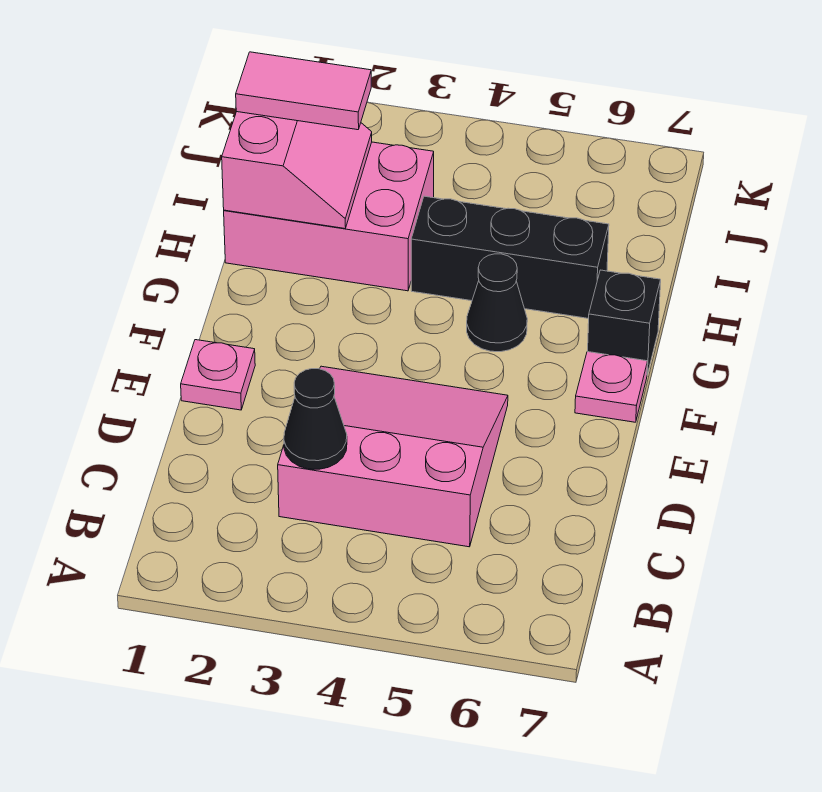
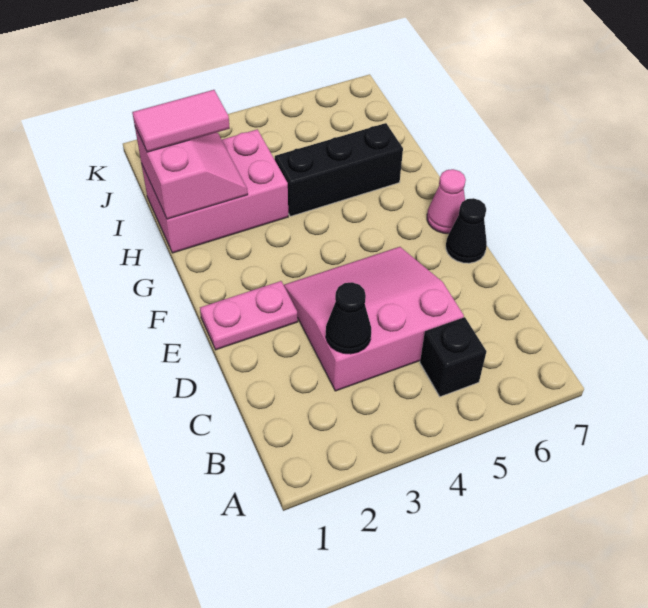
pink 1x1 plate [181,340,255,410] -> pink 1x2 plate [200,281,298,350]
pink 1x1 plate [575,352,648,422] -> pink 1x1 cone [427,169,466,233]
black 1x1 cone [467,254,527,352] -> black 1x1 cone moved to [446,198,487,263]
black 1x1 brick [588,270,661,375] -> black 1x1 brick moved to [420,317,486,397]

